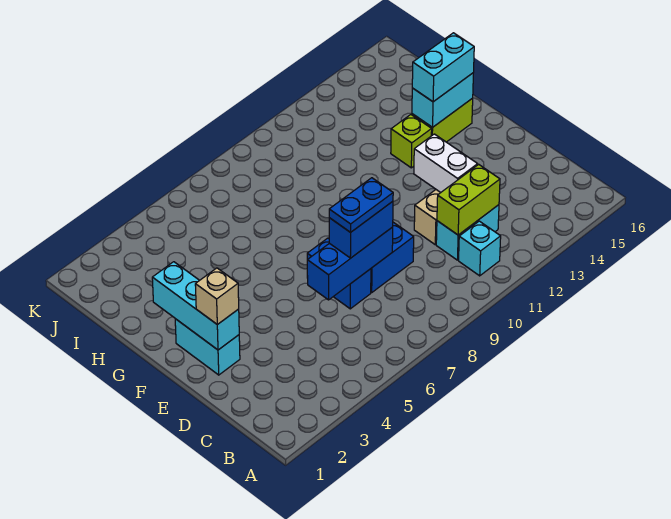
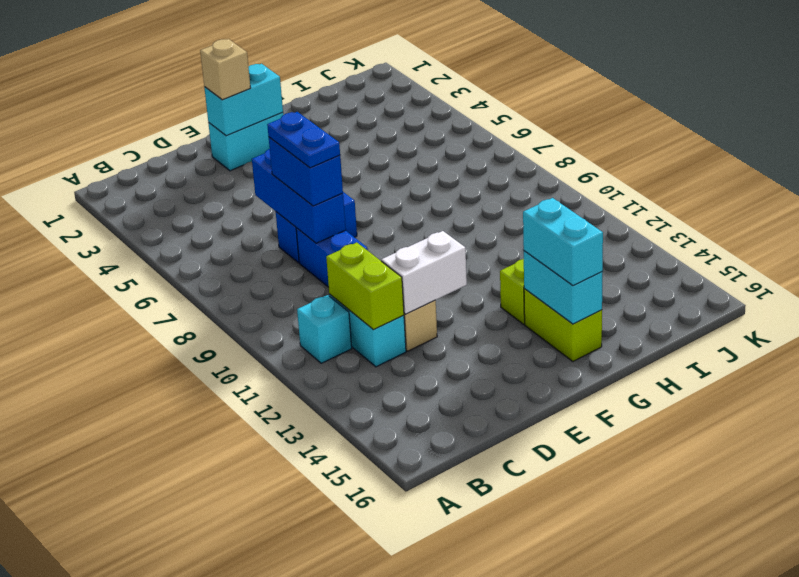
cyan 1x3 brick [152,262,239,350] -> cyan 1x2 brick [204,64,283,136]

